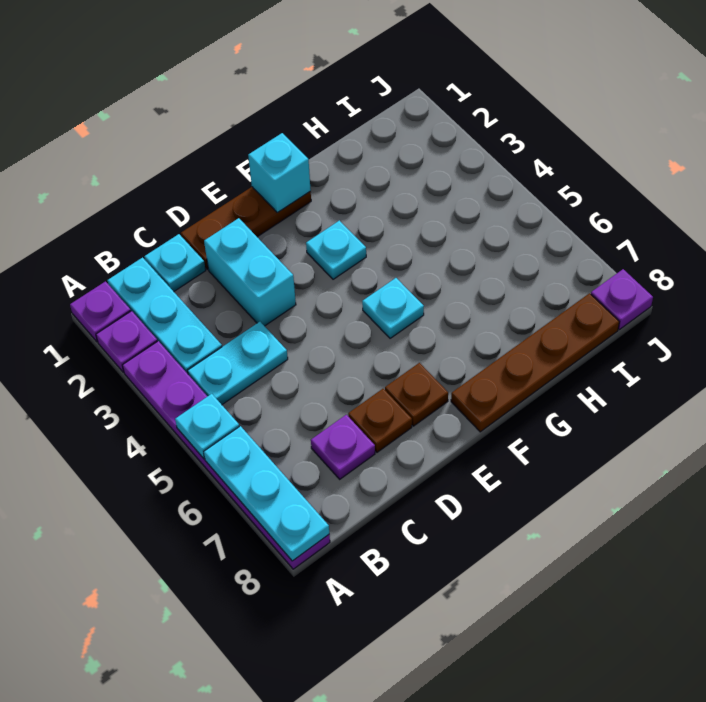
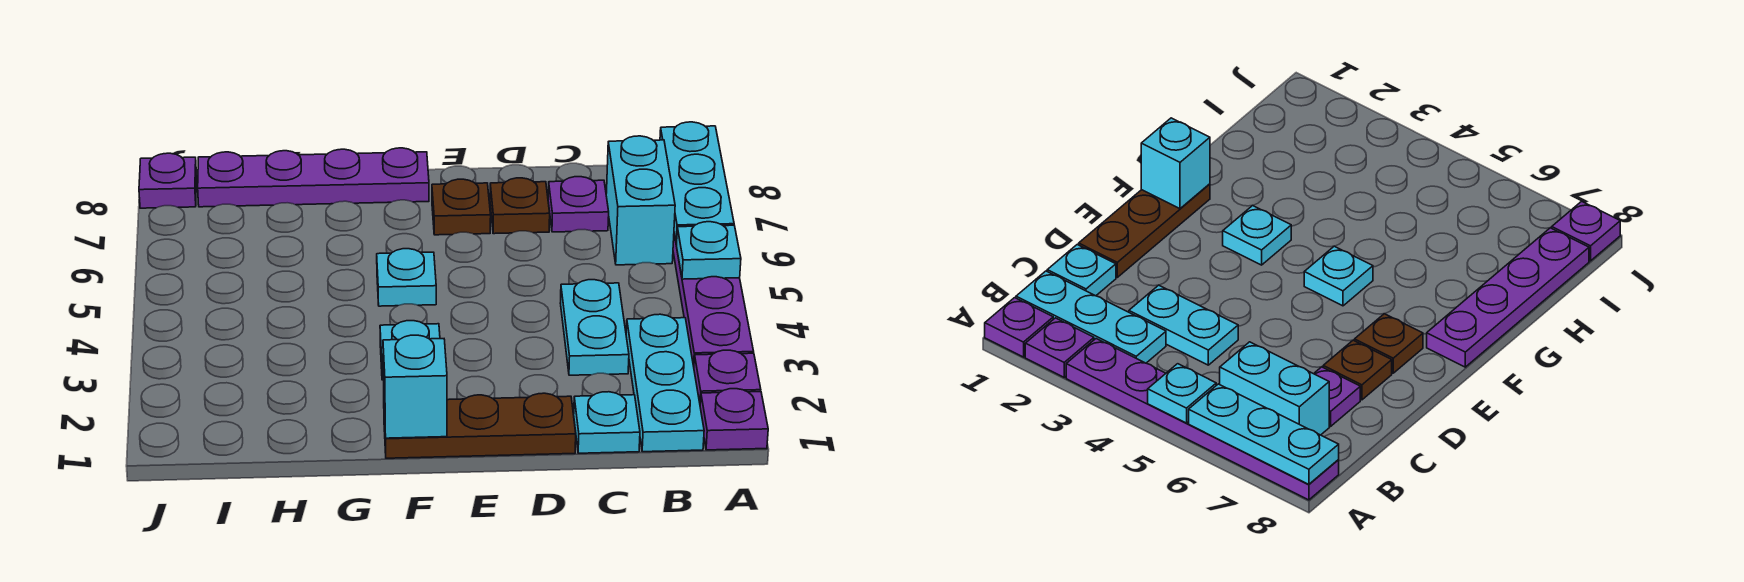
cyan 1x2 plate [188,322,288,405] -> cyan 1x2 plate turned to [560,280,629,375]
cyan 1x2 brick [204,218,296,326] -> cyan 1x2 brick moved to [606,136,675,265]
brown 1x4 plate [451,293,619,432] -> purple 1x4 plate [198,148,429,207]

